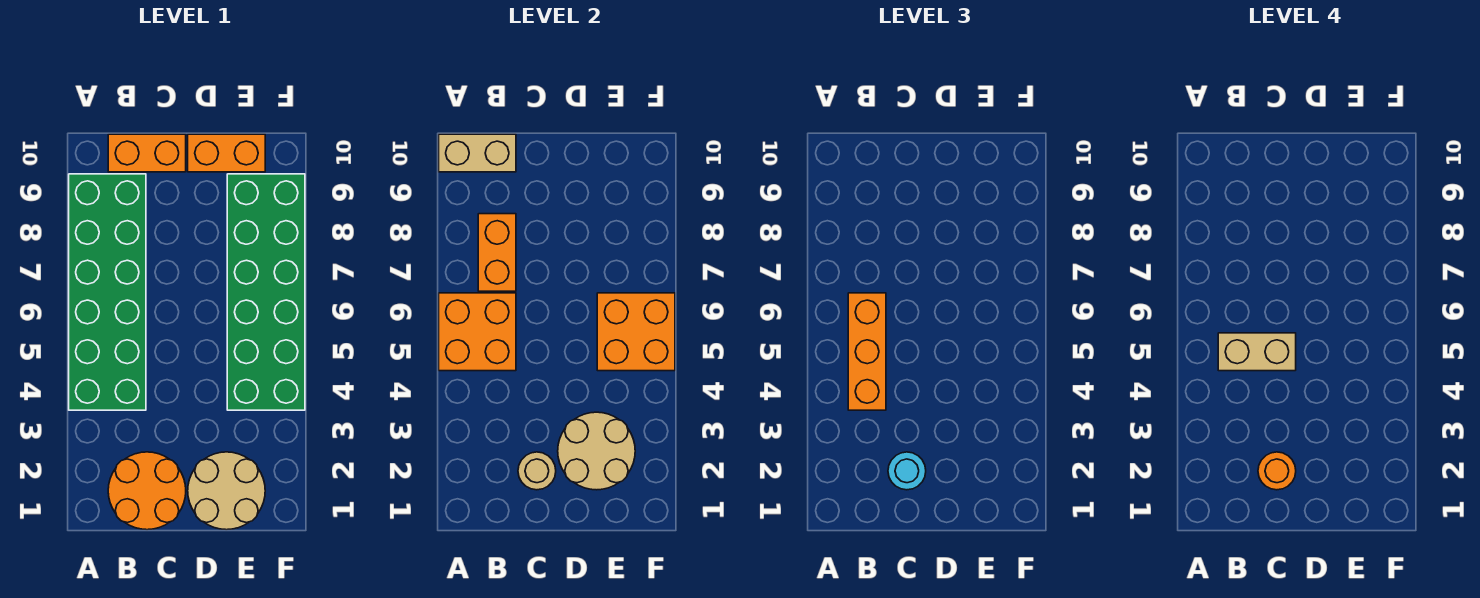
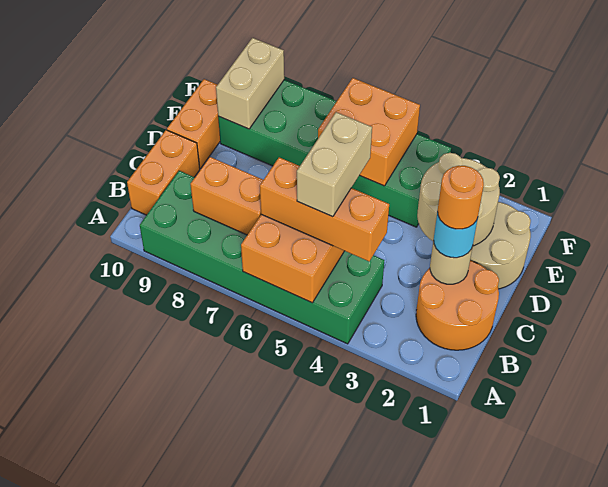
tan 1x2 brick [439,134,516,172] -> tan 1x2 brick moved to [216,38,284,129]

